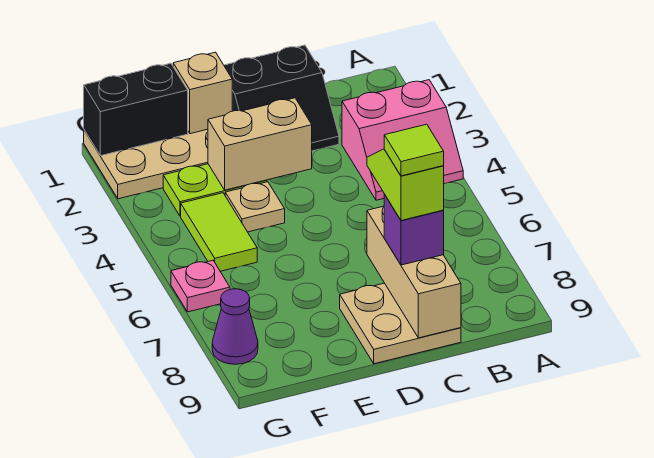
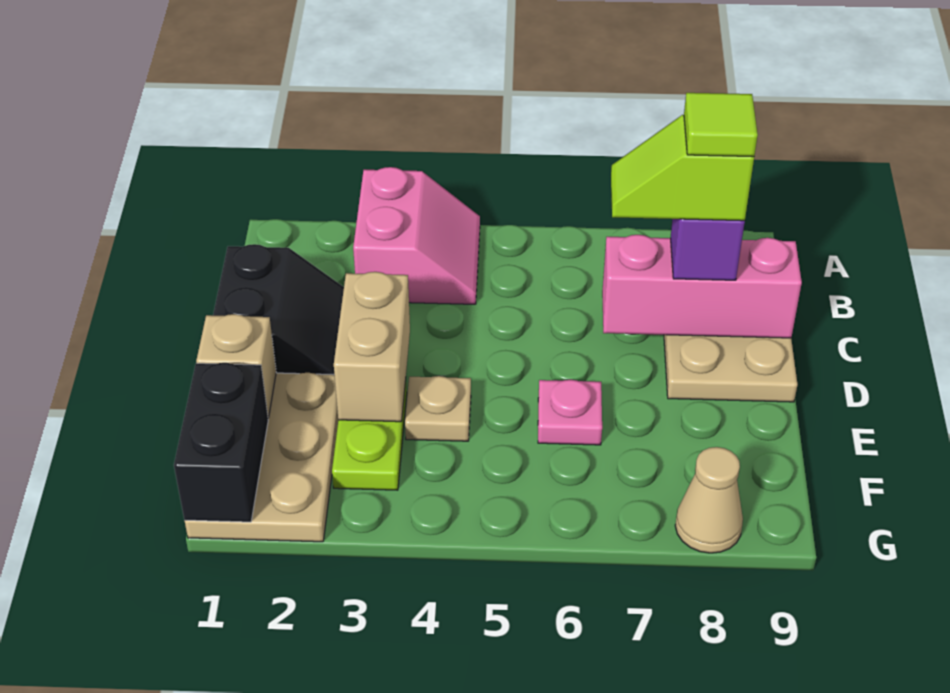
tan 1x3 brick [367,206,461,338] -> pink 1x3 brick [602,235,802,338]
lime 1x2 tile [181,193,257,271] -> none
pink 1x1 plate [171,260,230,312] -> pink 1x1 plate moved to [538,380,602,445]
purple 1x1 cone [212,289,258,364] -> tan 1x1 cone [675,447,743,553]

